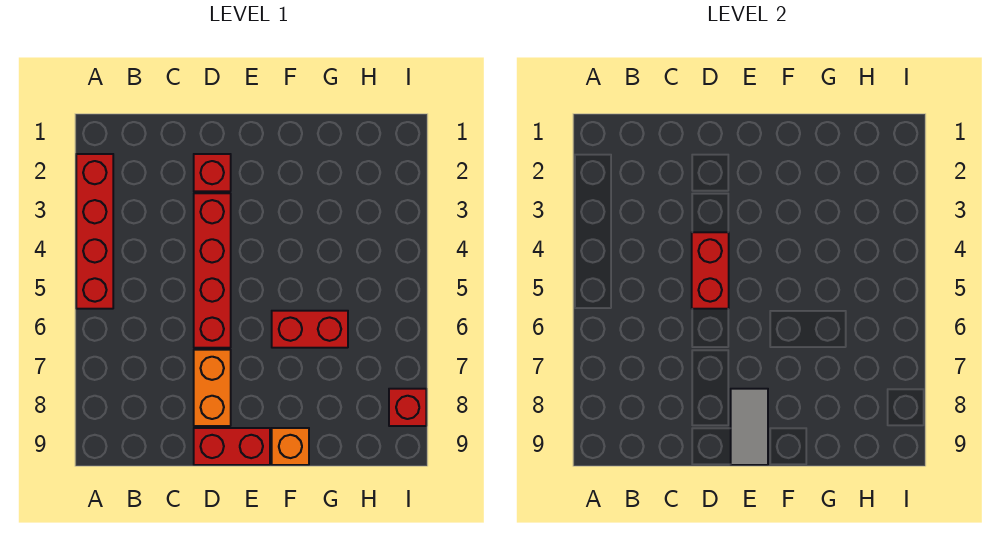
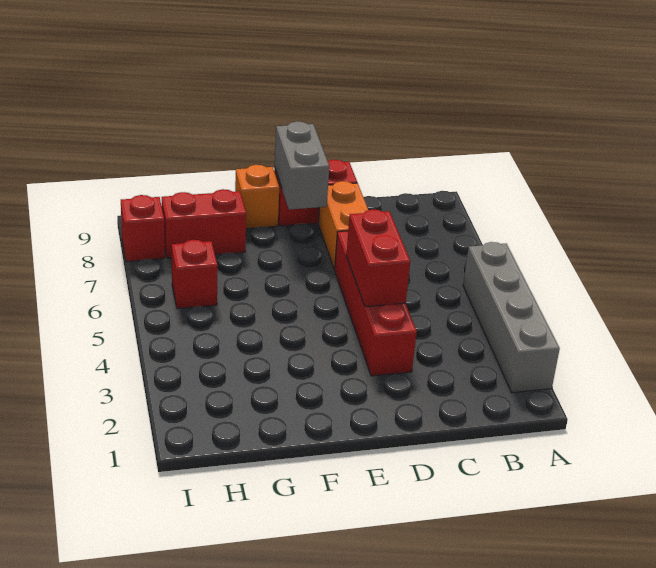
red 1x4 brick [76,154,113,309] -> grey 1x4 brick [463,242,560,393]
red 1x1 brick [194,154,231,191] -> red 1x1 brick moved to [172,240,218,309]
grey 1x2 tile [731,389,768,465] -> grey 1x2 brick [275,121,329,209]
red 1x2 brick [272,311,348,348] -> red 1x2 brick moved to [162,189,246,258]

